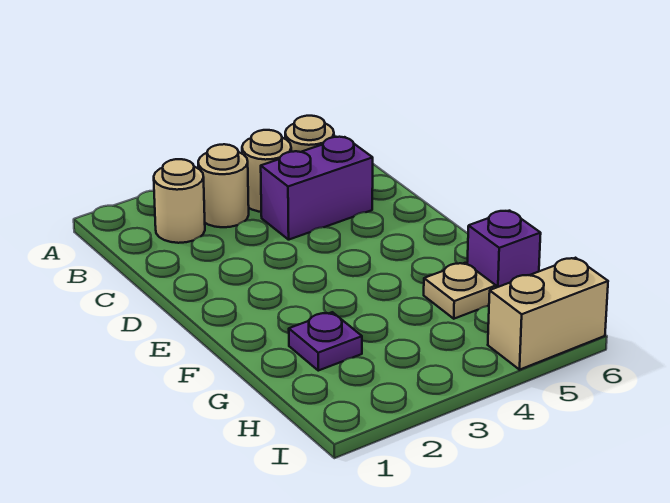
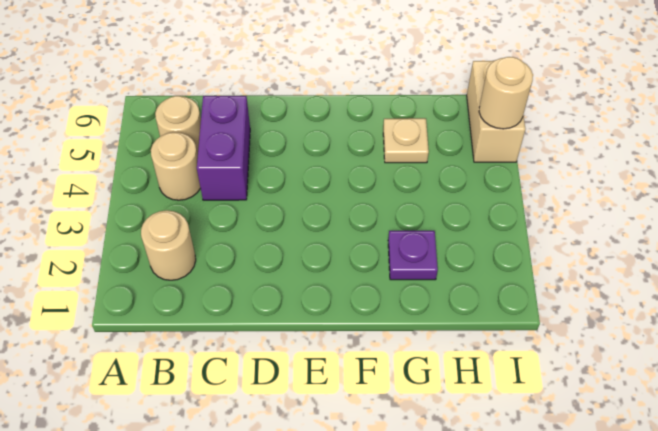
tan 1x1 round brick [198,144,249,227] -> tan 1x1 round brick moved to [479,57,533,129]
purple 1x1 brick [467,211,541,288] -> none

